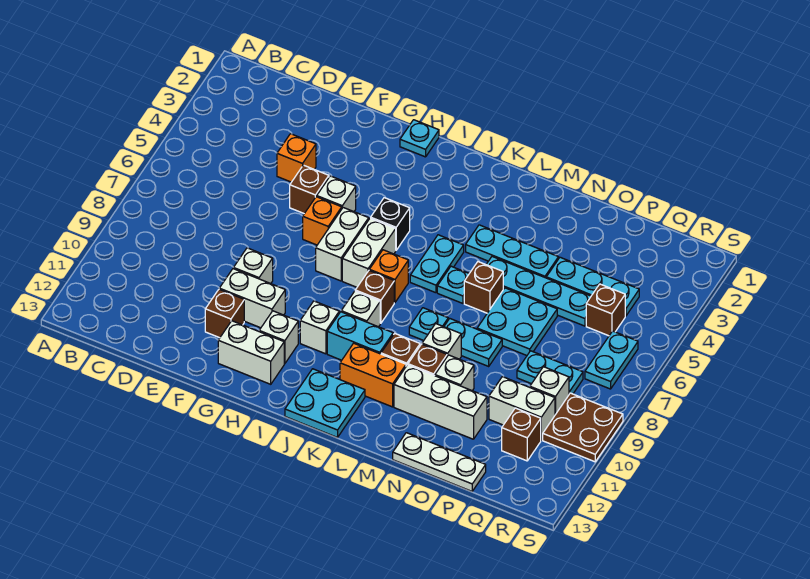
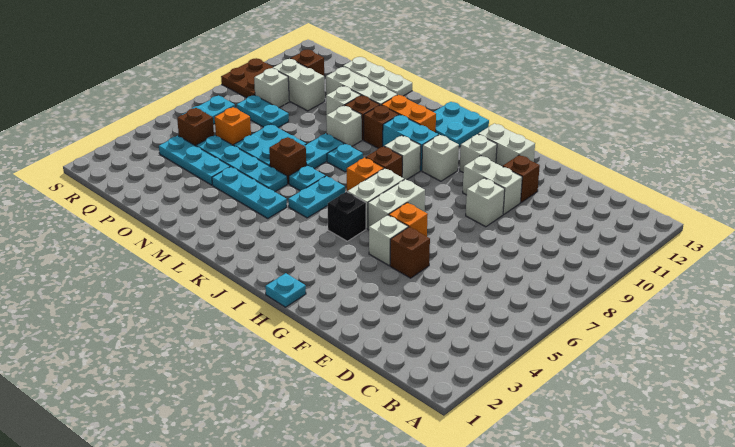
orange 1x1 brick [277,134,316,182] -> orange 1x1 brick moved to [215,107,251,145]
cyan 1x2 plate [444,319,502,366] -> cyan 1x2 plate turned to [304,133,344,169]

